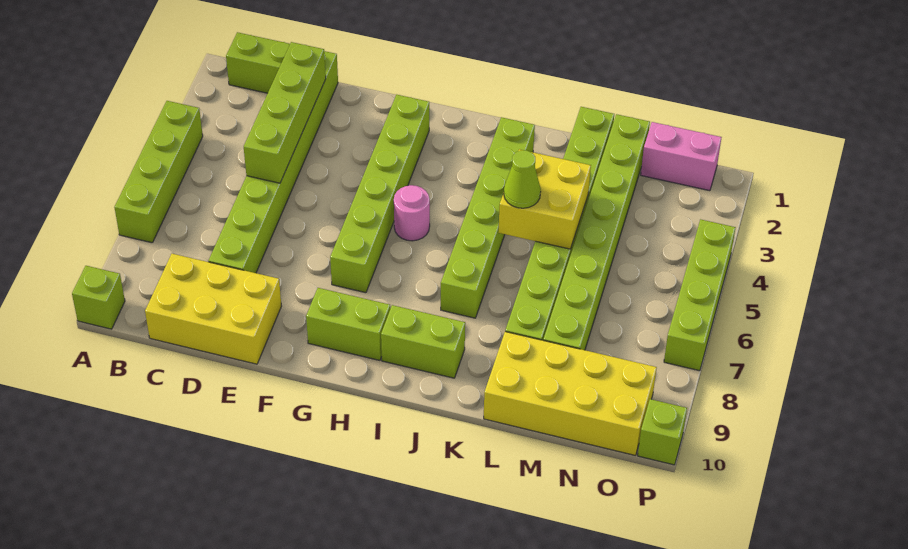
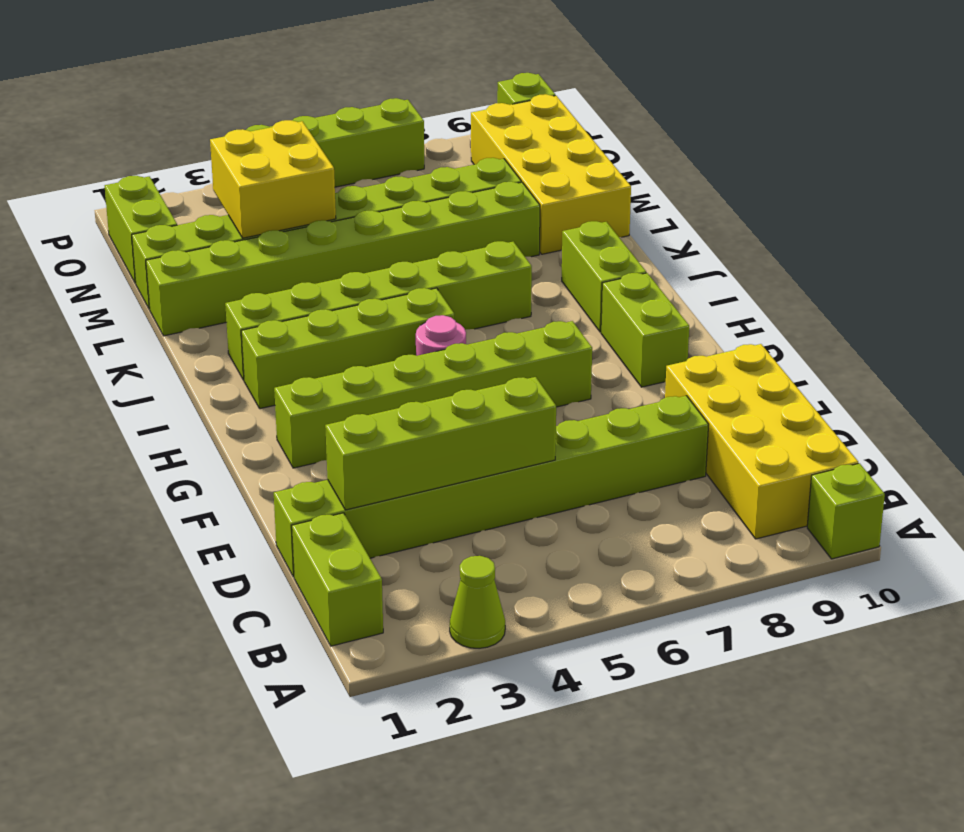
lime 1x4 brick [114,101,203,243] -> lime 1x4 brick moved to [241,288,454,409]
yellow 2x3 brick [145,254,281,364] -> yellow 2x4 brick [665,344,858,539]
yellow 2x2 brick [498,149,591,249] -> yellow 2x2 brick moved to [210,120,336,238]
lime 1x1 cone [504,150,541,208] -> lime 1x1 cone moved to [450,556,505,648]
pink 1x2 brick [641,122,721,191] -> lime 1x2 brick [105,176,177,283]

